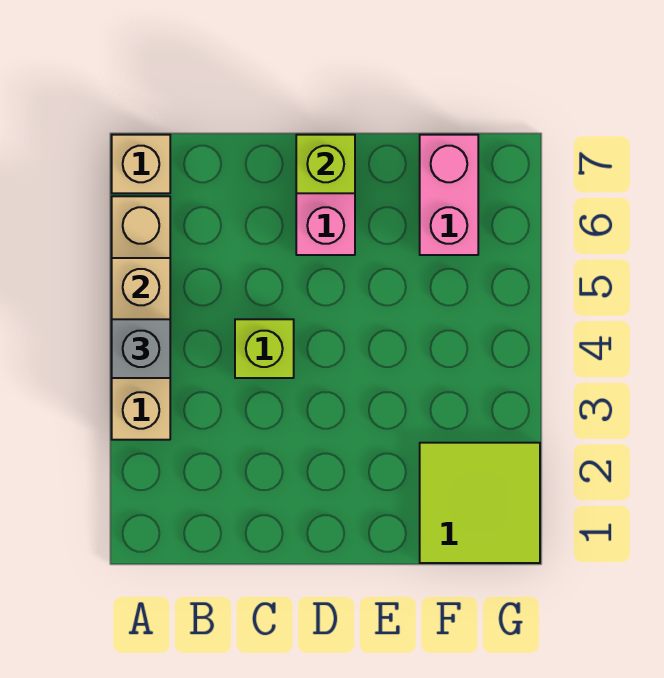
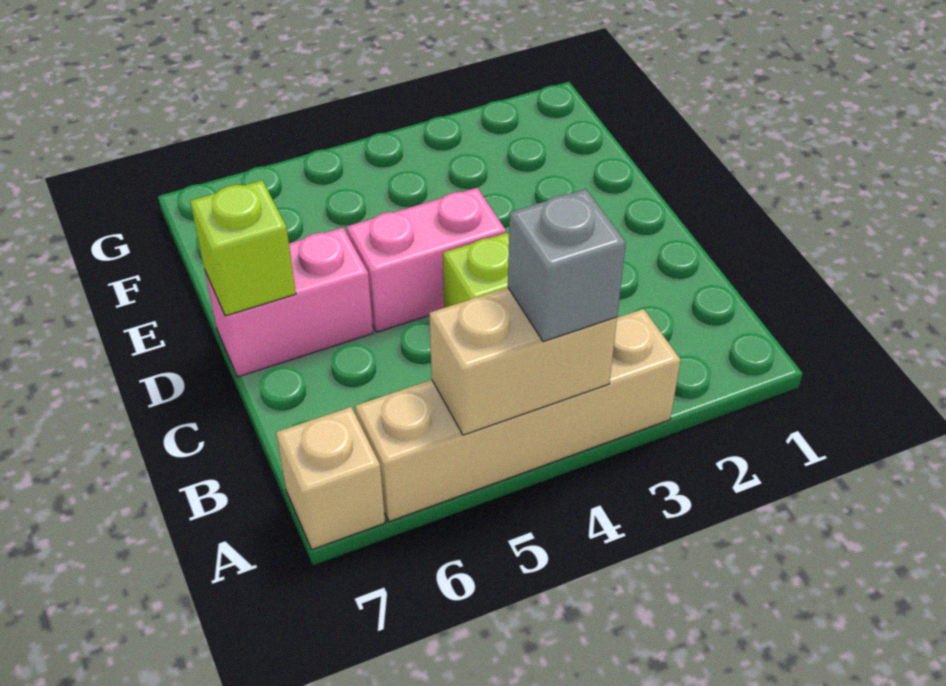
lime 2x2 tile [420,443,540,563] -> none
pink 1x2 brick [420,135,478,255] -> pink 1x2 brick moved to [347,188,506,332]

